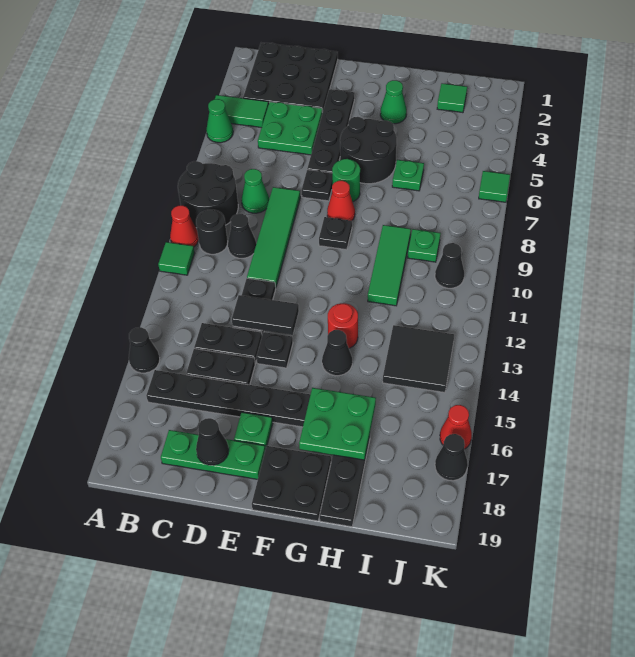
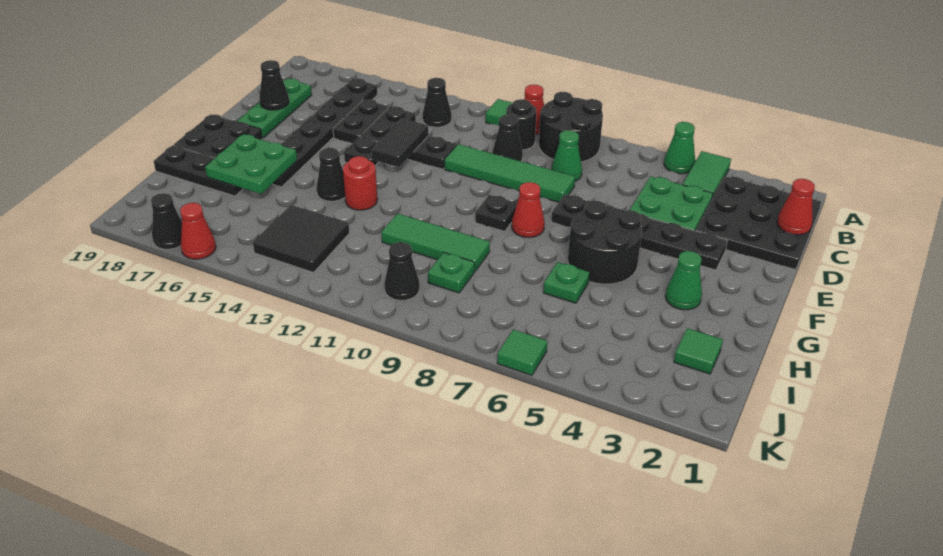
black 1x1 cone [129,327,160,373] -> black 1x1 cone moved to [423,78,451,127]
none -> red 1x1 cone [777,179,815,235]
green 1x1 plate [234,412,273,449] -> none
green 1x1 round brick [332,159,360,202] -> none

